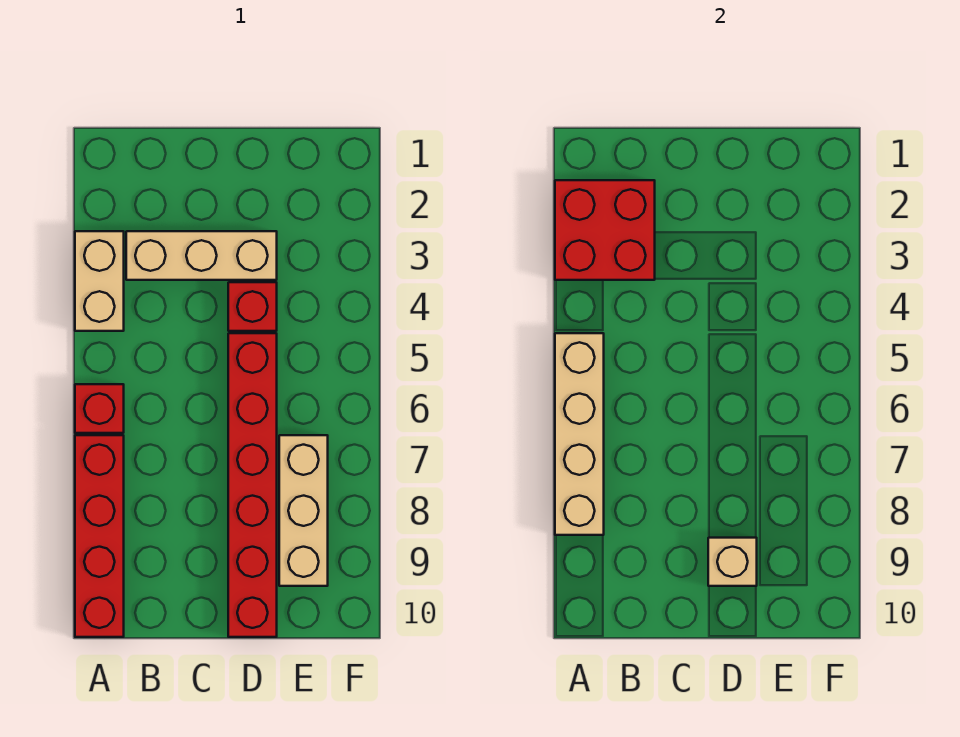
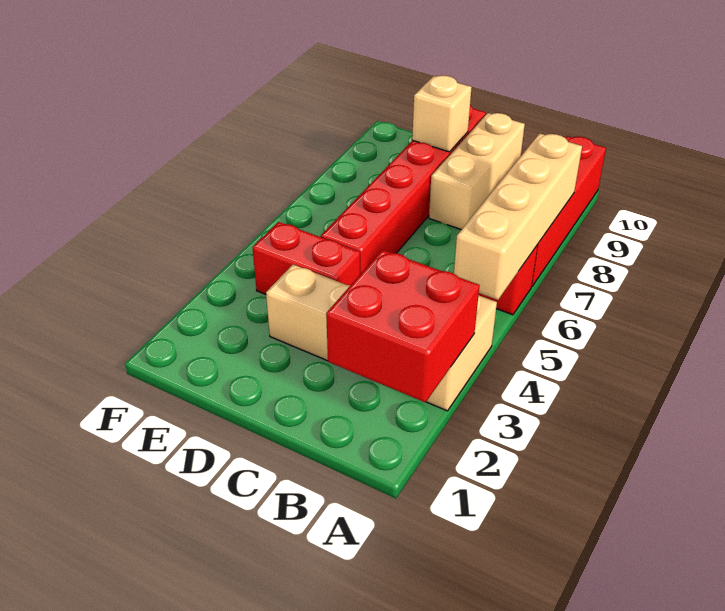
red 1x1 brick [228,282,277,331] -> red 1x2 brick [252,222,360,294]
tan 1x3 brick [279,435,328,586] -> tan 1x3 brick moved to [429,113,525,230]

